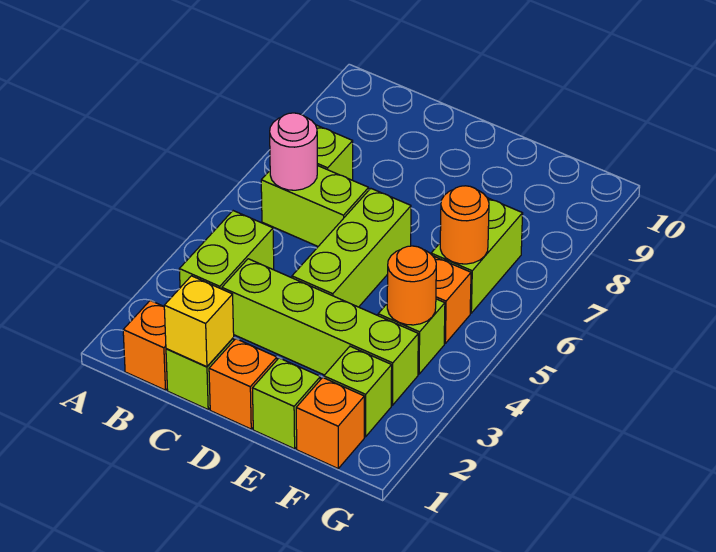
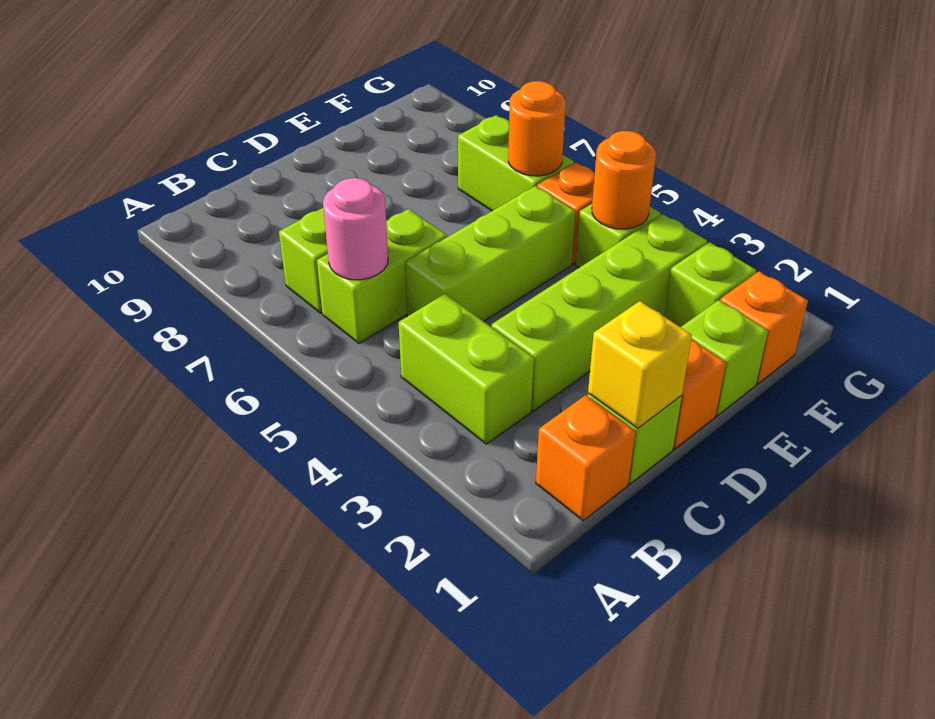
lime 1x3 brick [292,188,411,307] -> lime 1x3 brick turned to [405,186,576,322]

